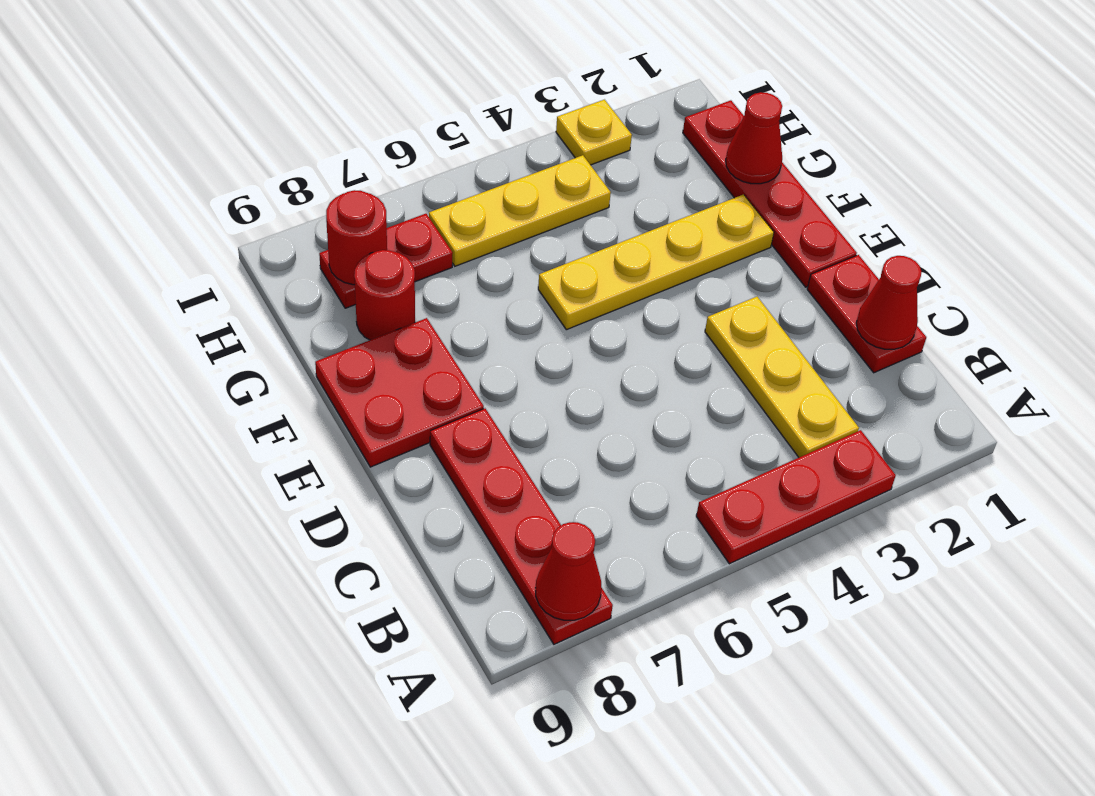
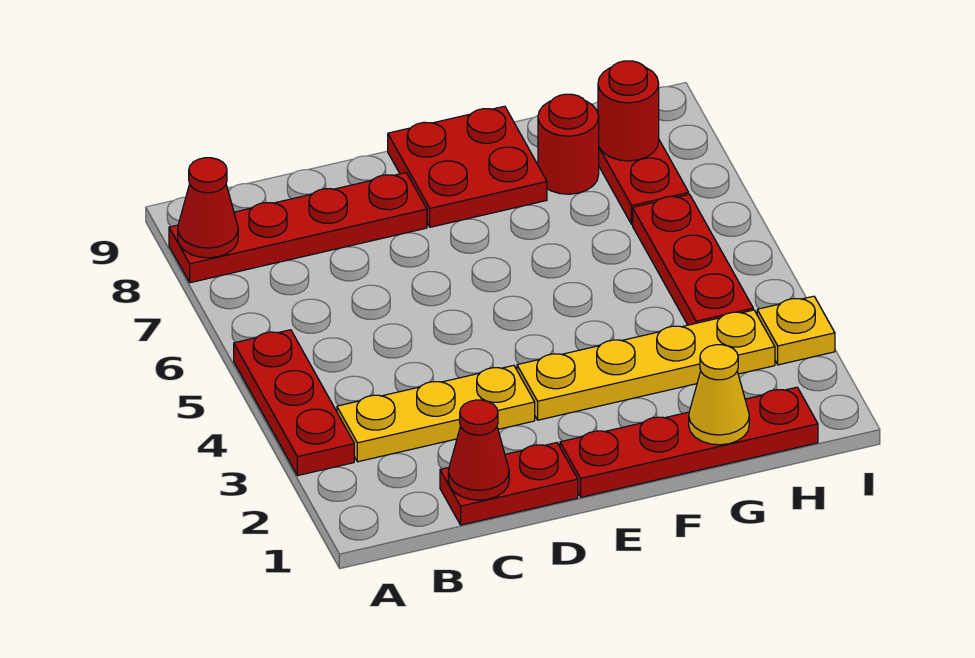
yellow 1x4 plate [538,195,774,330] -> yellow 1x4 plate turned to [517,310,775,420]
red 1x1 cone [726,92,782,184] -> yellow 1x1 cone [689,345,749,445]
yellow 1x3 plate [429,155,611,266] -> red 1x3 plate [633,194,753,325]

